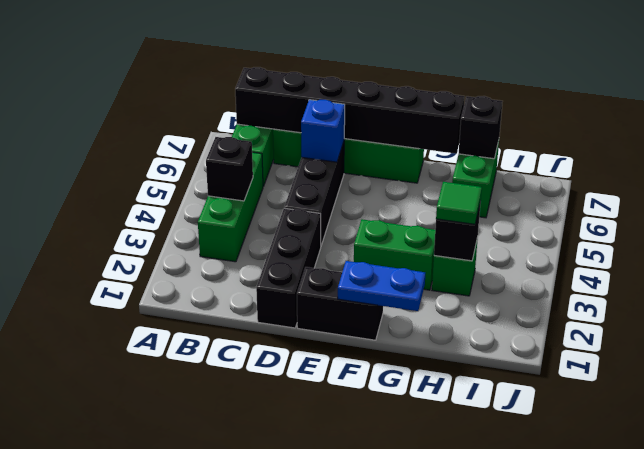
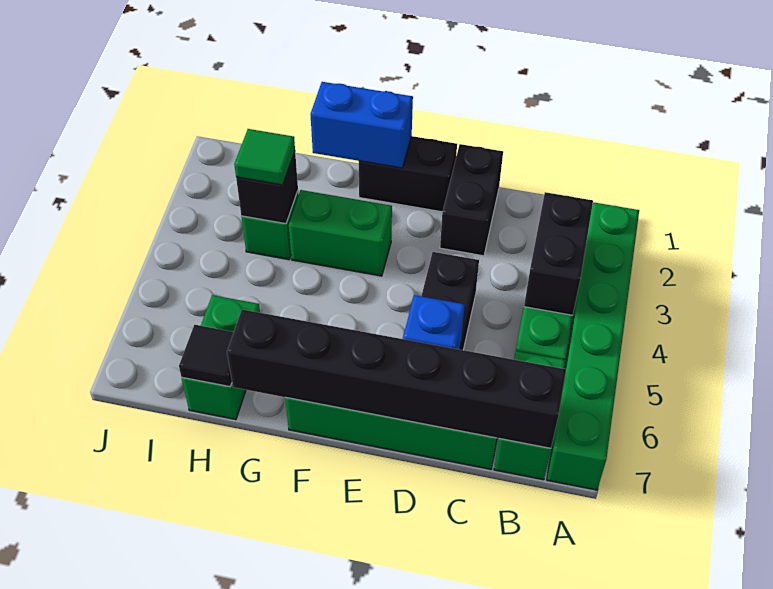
none -> green 1x6 brick [547,202,639,490]
black 1x1 brick [206,137,253,201] -> black 1x2 brick [524,192,593,315]
black 1x3 brick [256,208,321,328] -> black 1x2 brick [440,144,503,256]
blue 1x2 plate [338,261,425,311] -> blue 1x2 brick [310,82,413,168]
black 1x1 brick [459,96,502,159] -> black 1x1 tile [179,325,234,387]

